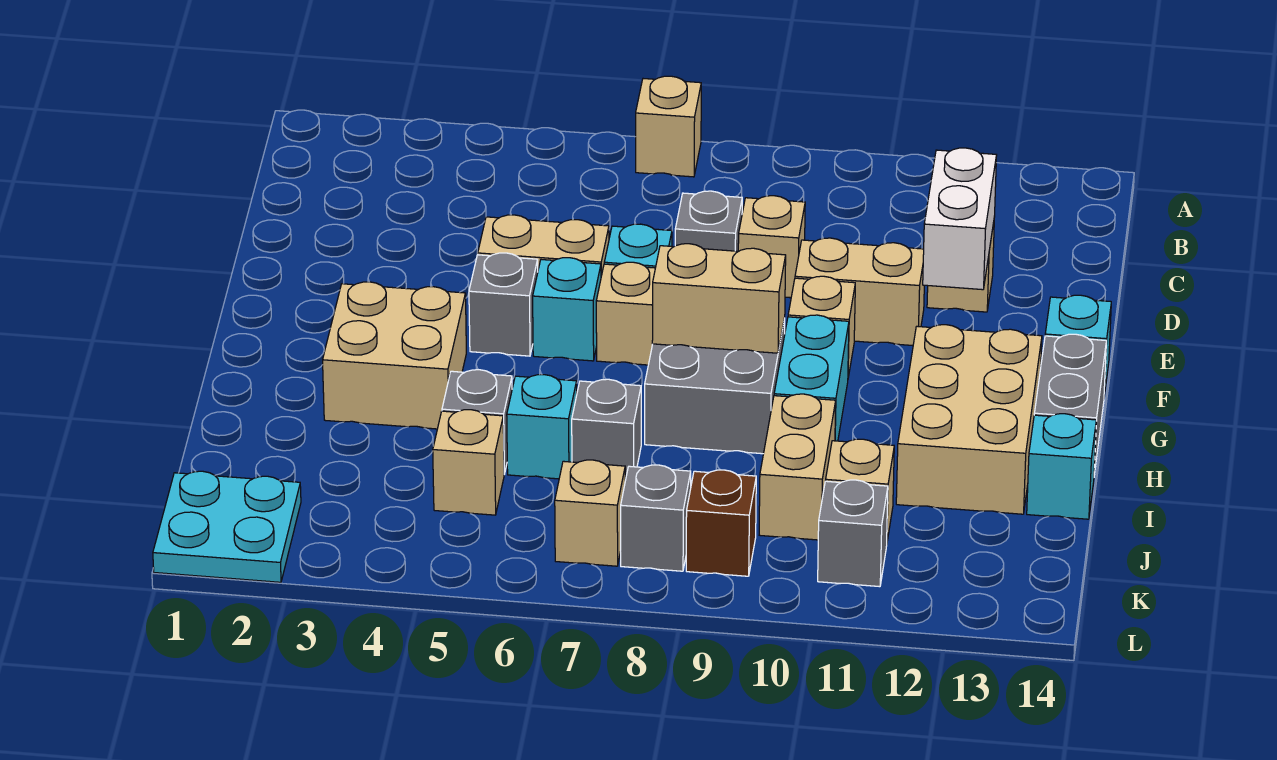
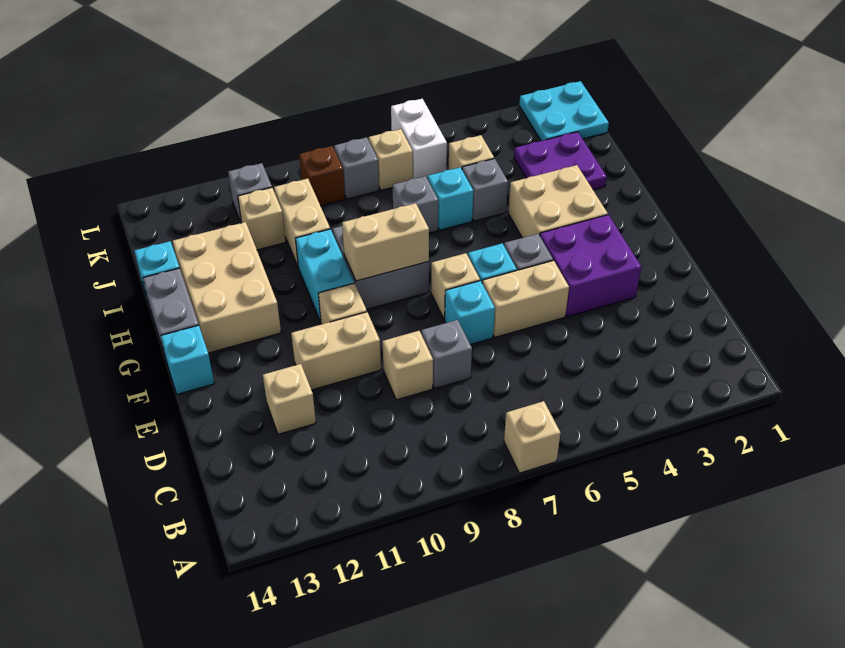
white 1x2 brick [923,148,997,290] -> white 1x2 brick moved to [391,99,447,179]
none -> purple 2x2 brick [540,215,641,317]
none -> purple 2x2 plate [514,132,607,190]

